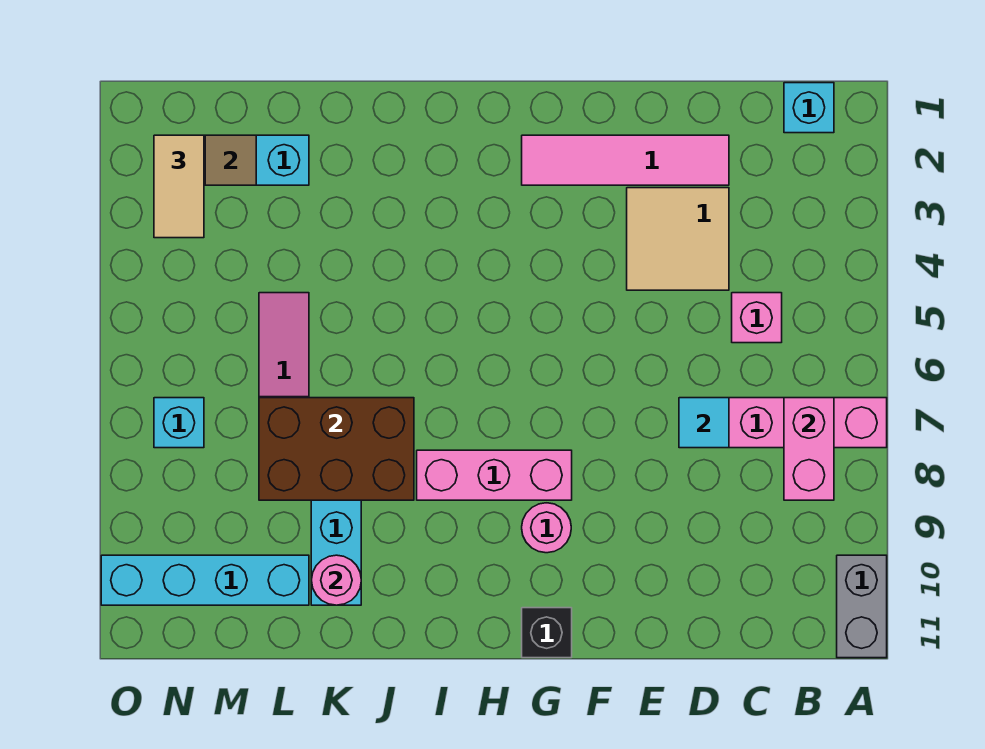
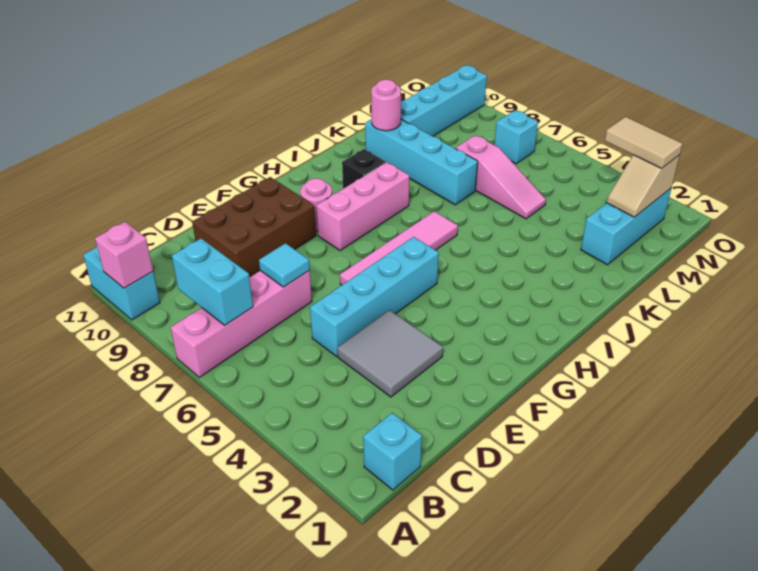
grey 1x2 brick [837,555,887,658] -> cyan 1x2 brick [83,247,160,320]
pink 1x2 brick [784,398,834,500] -> cyan 1x2 brick [172,239,253,325]
pink 1x1 brick [732,293,782,343] -> pink 1x1 brick moved to [95,222,153,288]
pink 1x4 tile [522,135,729,185] -> pink 1x4 tile moved to [340,211,458,285]
tan 2x2 tile [627,188,729,290] -> grey 2x2 tile [337,310,443,397]
none -> cyan 1x4 brick [310,237,439,356]
black 1x1 brick [522,608,572,658] -> black 1x1 brick moved to [342,149,386,189]
brown 2x3 brick [259,398,414,500] -> brown 2x3 brick moved to [192,177,316,277]

